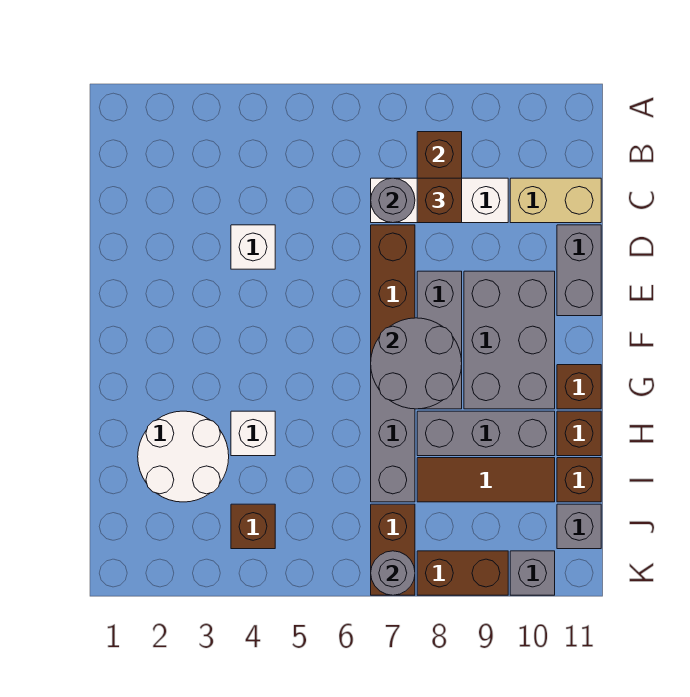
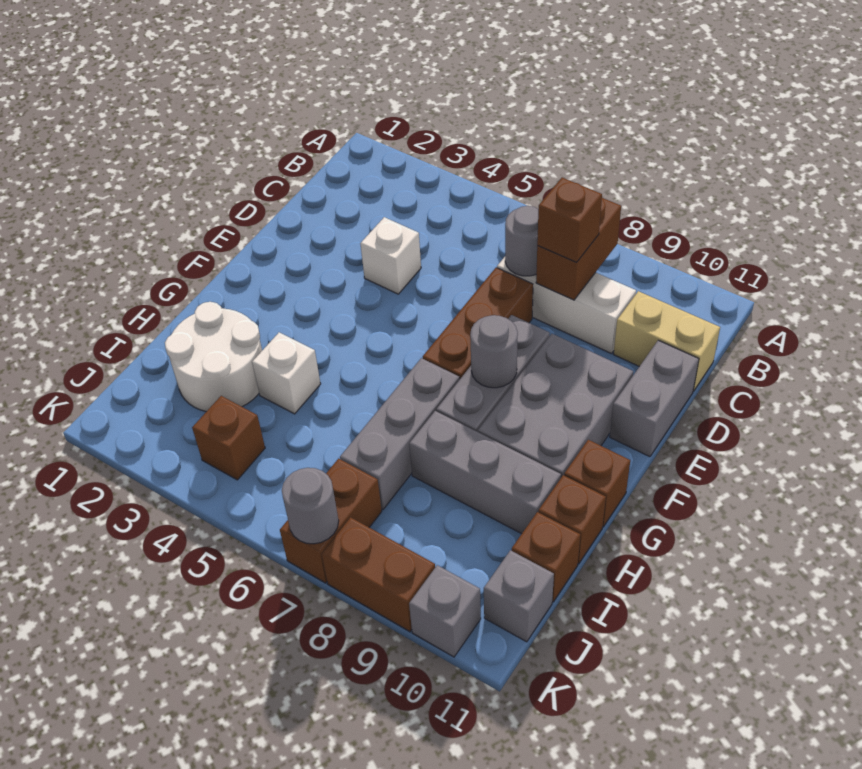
grey 2x2 round brick [371,318,462,409] -> grey 1x1 round brick [470,315,518,388]
brown 1x3 tile [417,458,555,502] -> none

